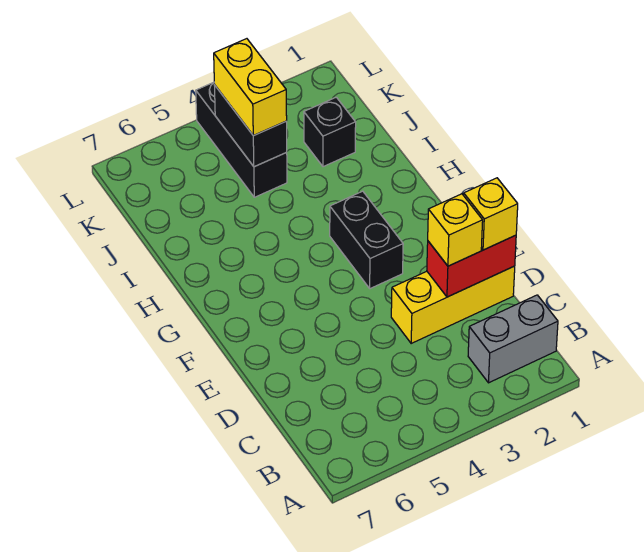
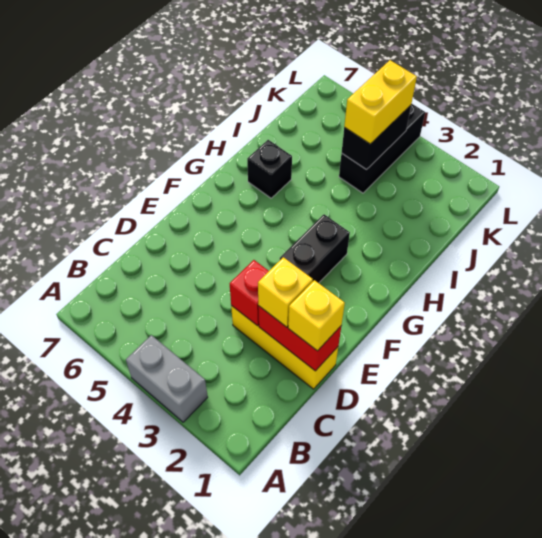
grey 1x2 brick [468,295,558,383] -> grey 1x2 brick moved to [126,335,208,422]
none -> red 1x1 brick [230,260,269,326]
black 1x1 brick [304,97,356,167] -> black 1x1 brick moved to [247,140,292,198]

